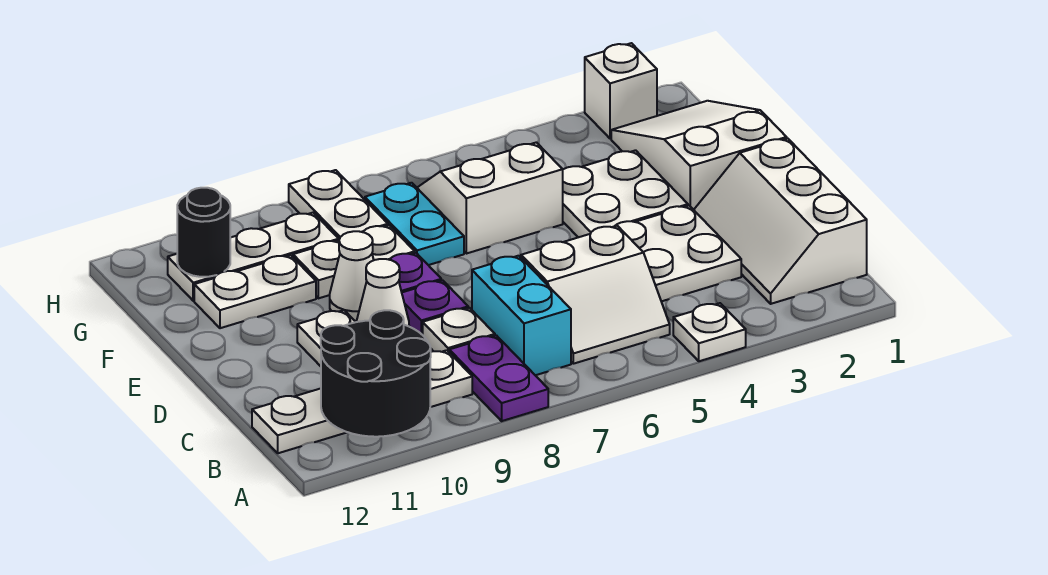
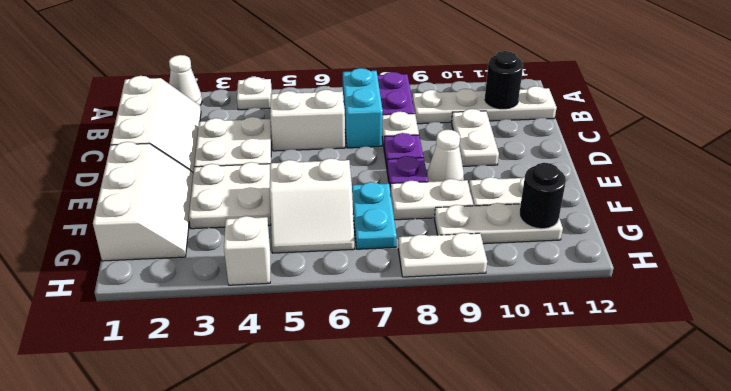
black 2x2 round brick [321,310,431,437] -> black 1x1 round brick [485,51,523,109]
white 1x1 cone [356,259,409,326] -> white 1x1 cone moved to [169,55,202,105]
white 2x3 slope [611,101,787,210] -> white 2x3 slope turned to [93,142,193,261]
white 1x2 plate [289,170,388,239] -> white 1x2 plate turned to [398,233,487,277]
white 1x1 brick [585,43,657,139] -> white 1x1 brick moved to [224,216,270,285]

